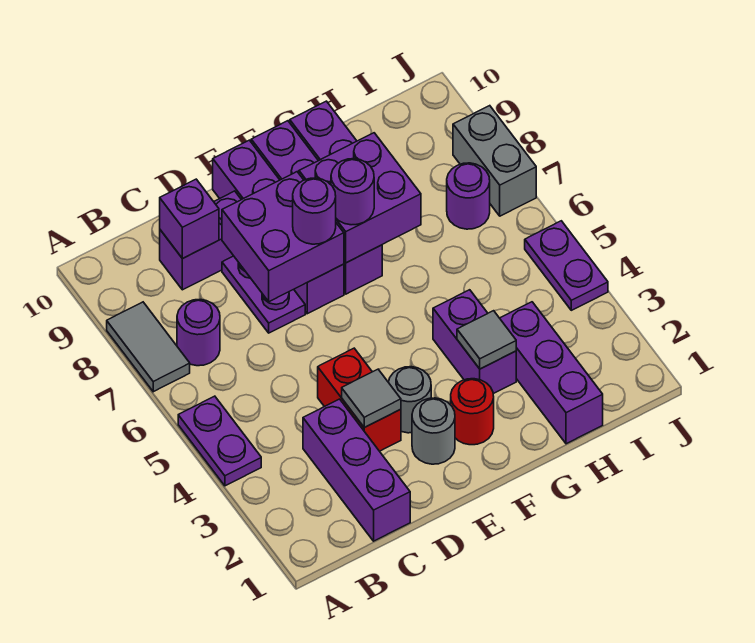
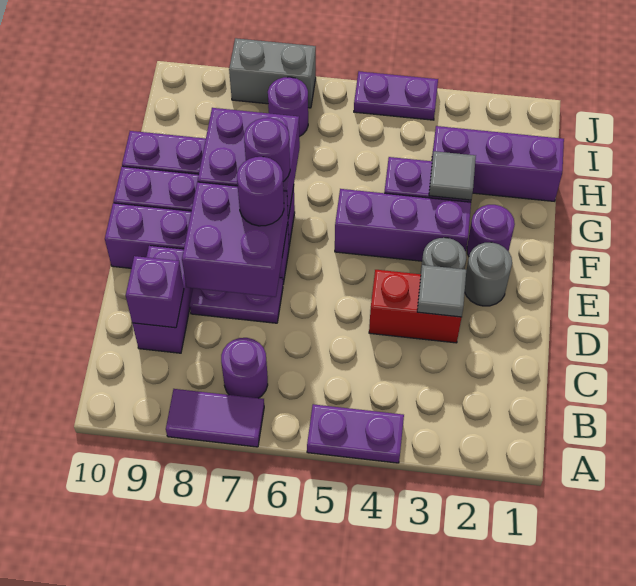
grey 1x2 tile [107,302,190,392] -> purple 1x2 tile [166,389,264,447]
purple 1x3 brick [303,399,410,541] -> purple 1x3 brick moved to [335,189,471,261]
red 1x1 round brick [451,379,494,445] -> purple 1x1 round brick [467,205,515,256]

